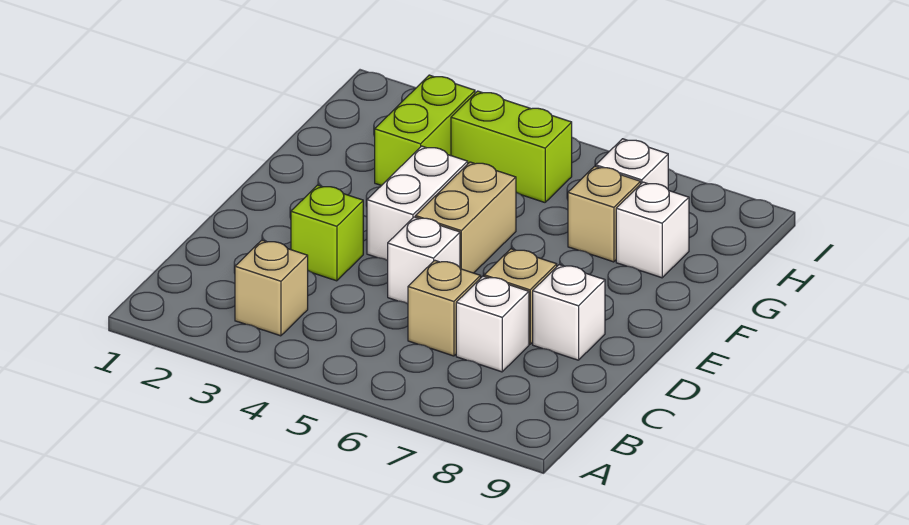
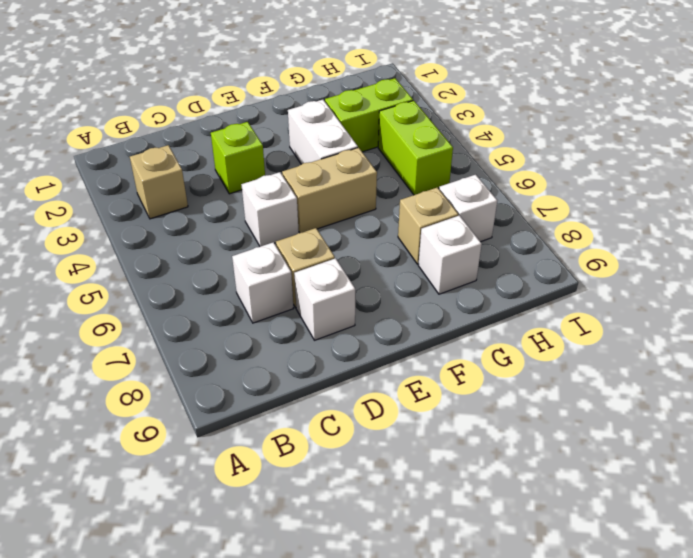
tan 1x1 brick [408,260,481,356] -> none
white 1x2 brick [367,146,468,260] -> white 1x2 brick turned to [288,100,358,164]

